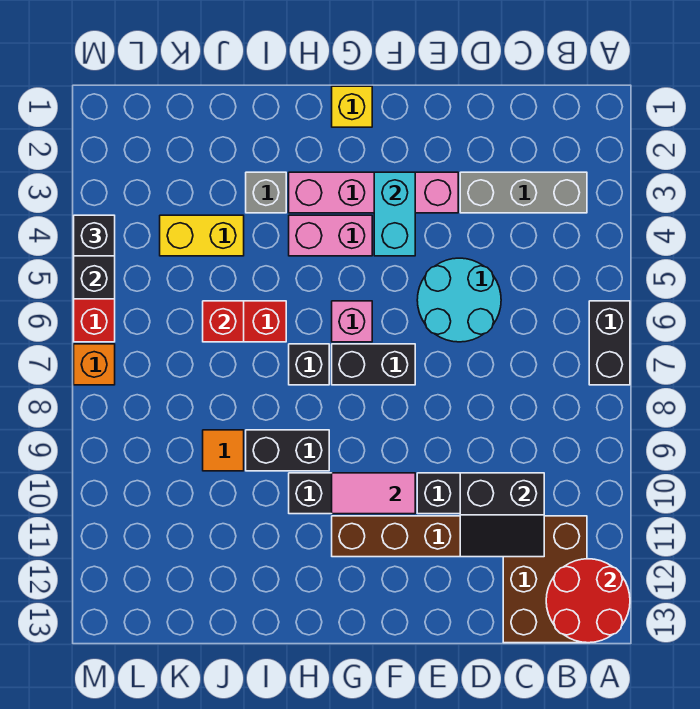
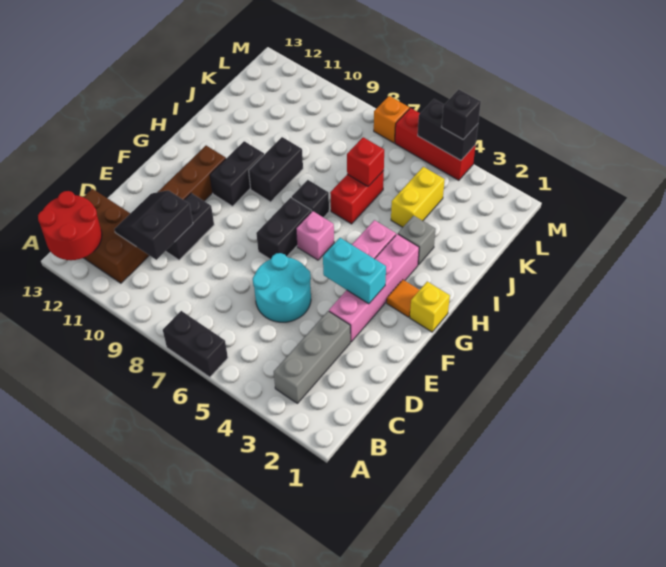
pink 1x2 tile [332,473,415,514] -> none
orange 1x1 tile [203,430,244,471] -> orange 1x1 tile moved to [387,280,419,317]

